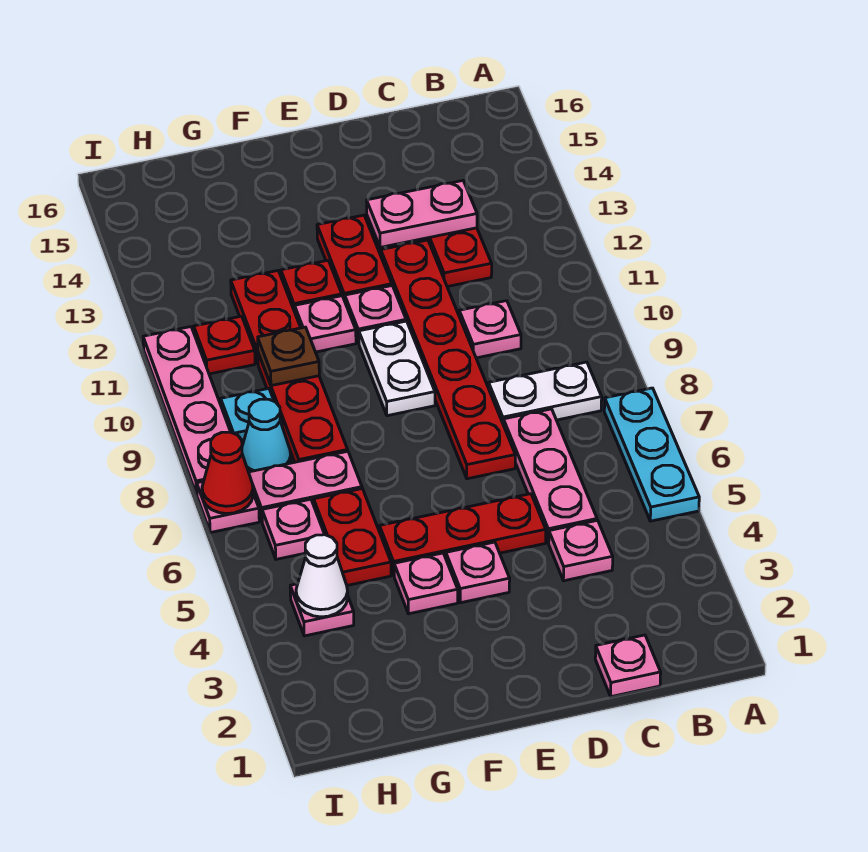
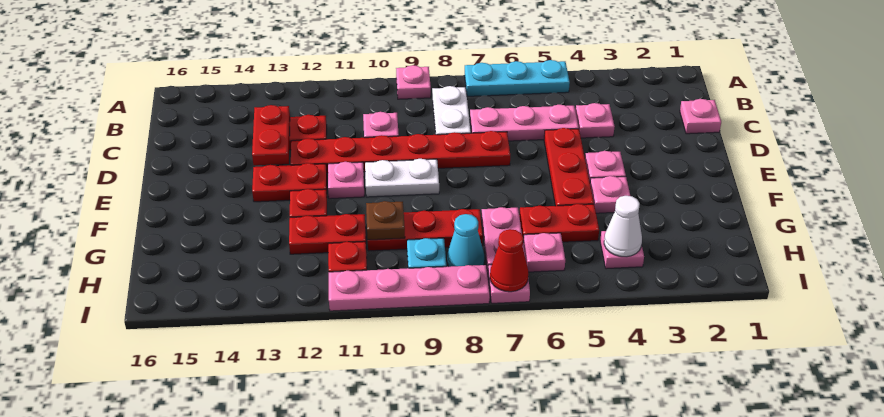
pink 1x2 plate [367,181,477,247] -> red 1x2 plate [252,105,290,165]
pink 1x1 plate [295,296,356,352] -> pink 1x1 plate moved to [396,65,431,99]

